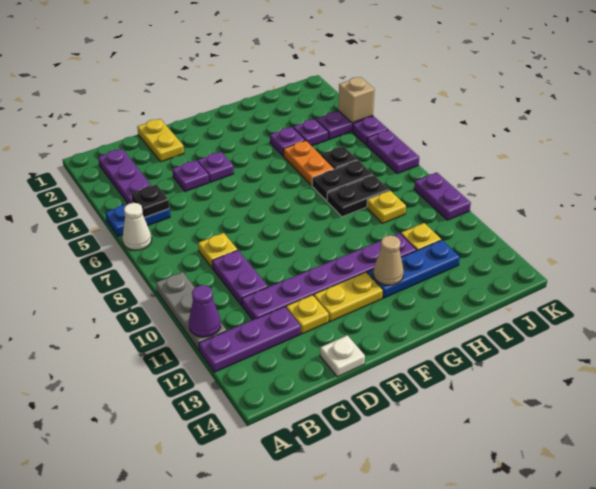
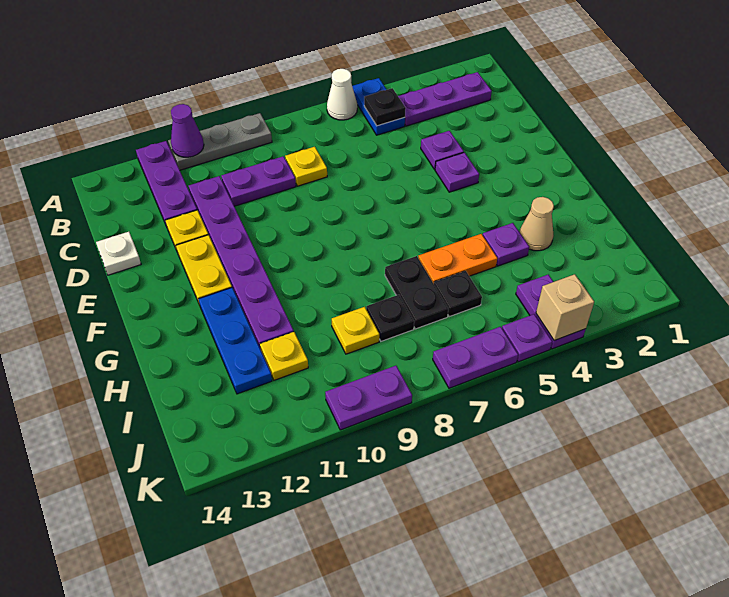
yellow 1x2 plate [137,119,184,162] -> none
tan 1x1 cone [373,235,404,285] -> tan 1x1 cone moved to [520,197,554,251]
black 1x2 plate [327,175,389,217] -> black 1x1 plate [366,295,414,341]
purple 1x1 plate [293,119,328,146] -> none

